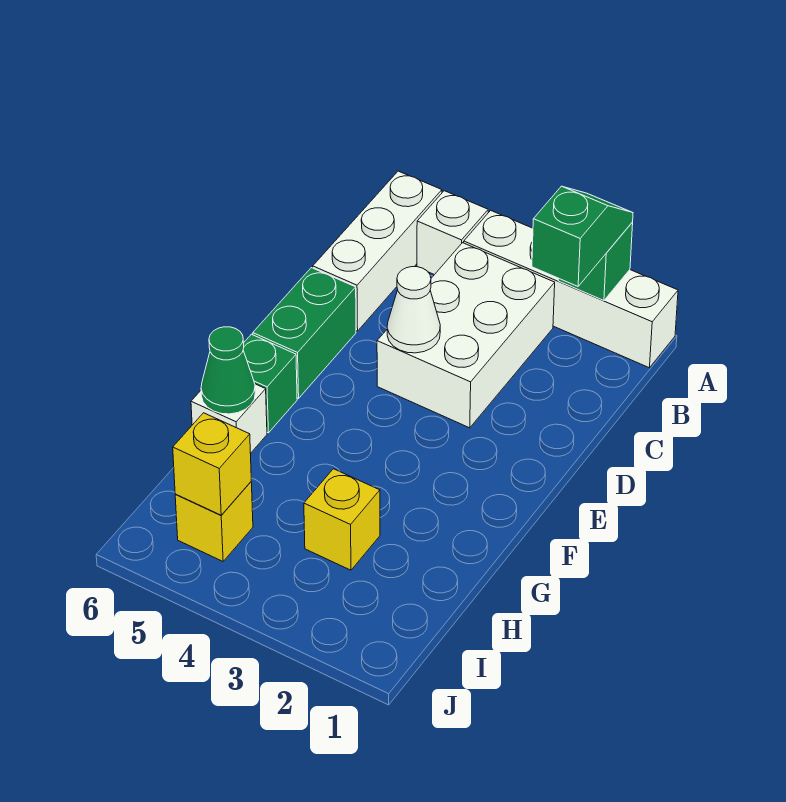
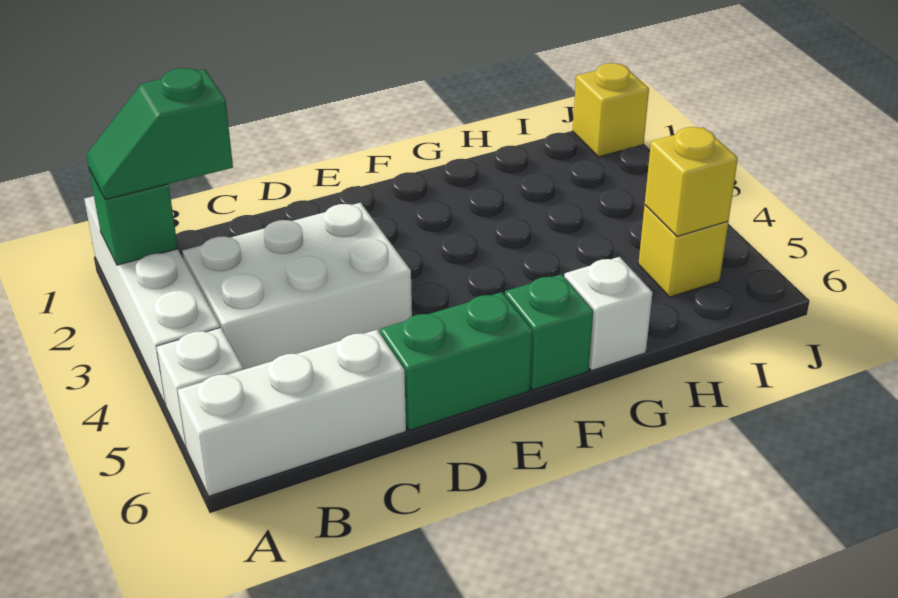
white 1x1 cone [387,267,440,353] -> none
green 1x1 cone [201,327,255,414] -> none
yellow 1x1 brick [304,469,380,570] -> yellow 1x1 brick moved to [573,63,649,157]

